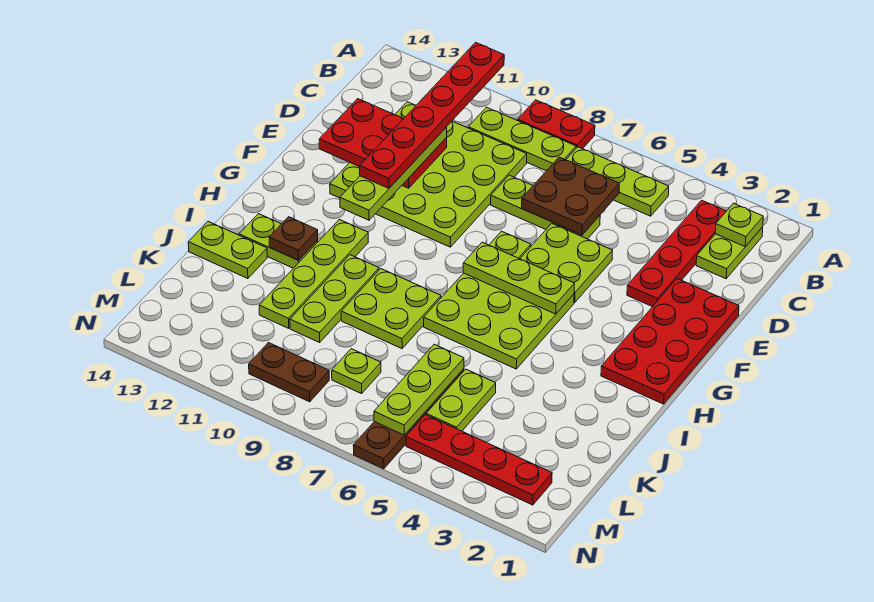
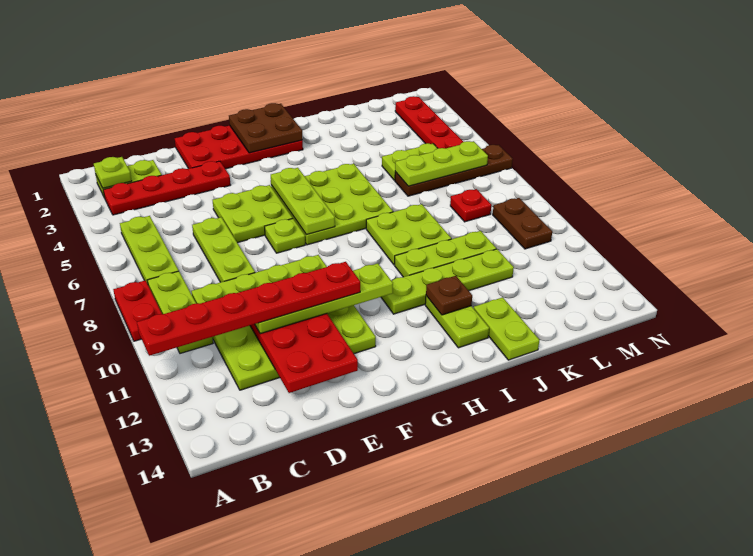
brown 2x2 plate [522,157,619,235] -> brown 2x2 plate moved to [229,103,303,153]
lime 1x1 plate [332,349,381,394] -> red 1x1 plate [450,189,491,222]

